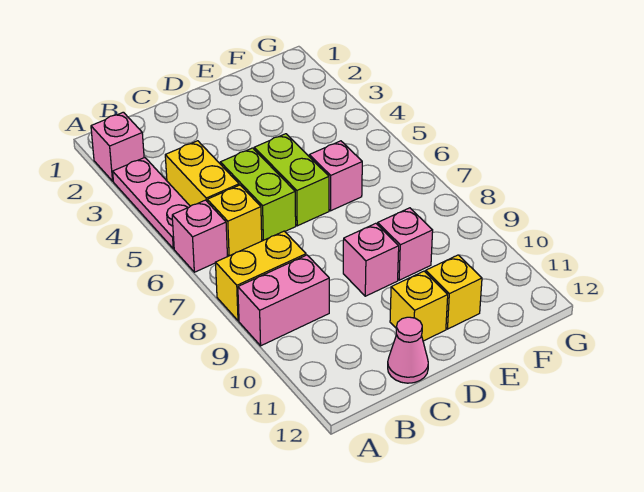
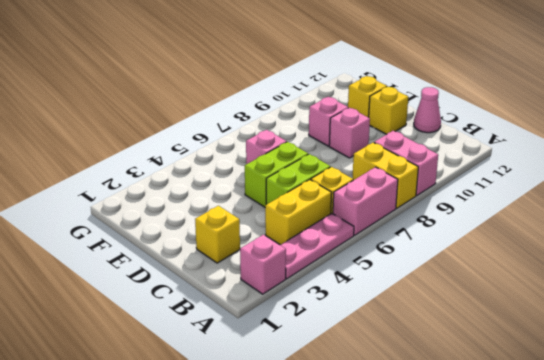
pink 1x1 brick [172,200,227,272] -> pink 1x2 brick [333,167,398,235]
none -> yellow 1x1 brick [195,206,240,263]

